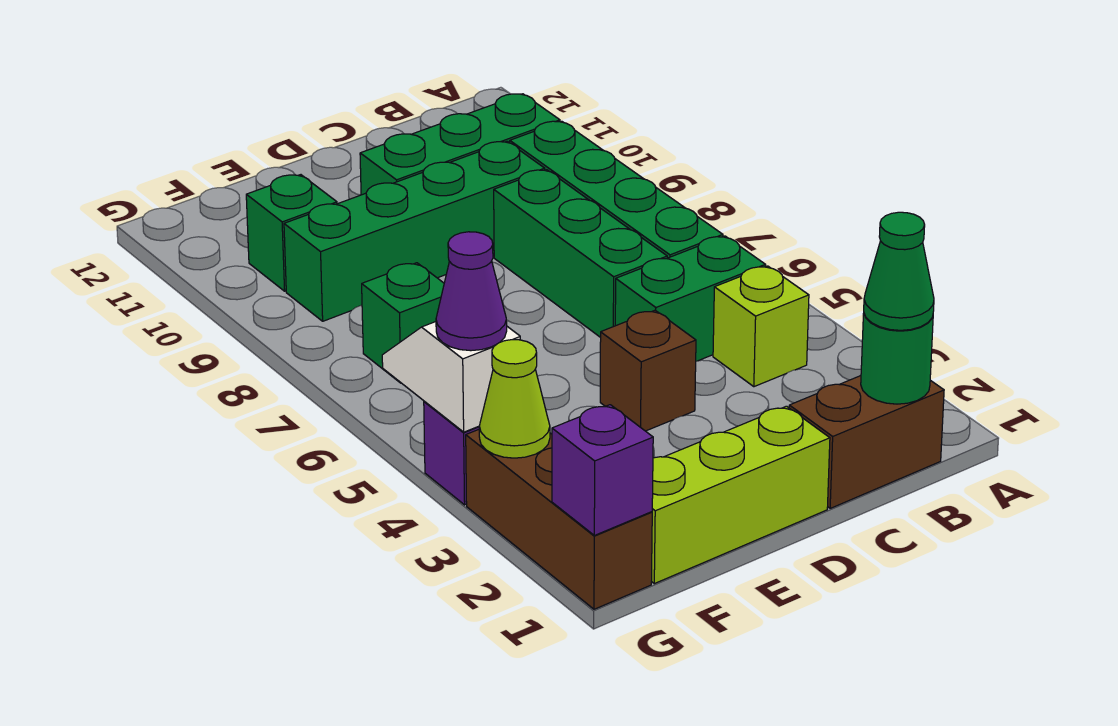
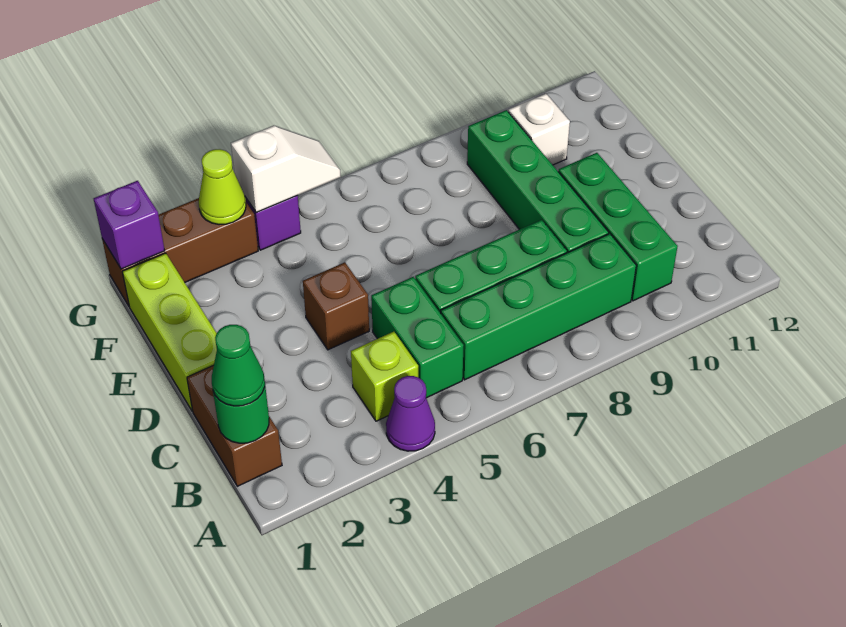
green 1x1 brick [362,263,444,383] -> none
green 1x1 brick [246,175,337,291] -> white 1x1 brick [508,93,570,165]
purple 1x1 cone [436,232,507,351] -> purple 1x1 cone moved to [386,376,435,451]

